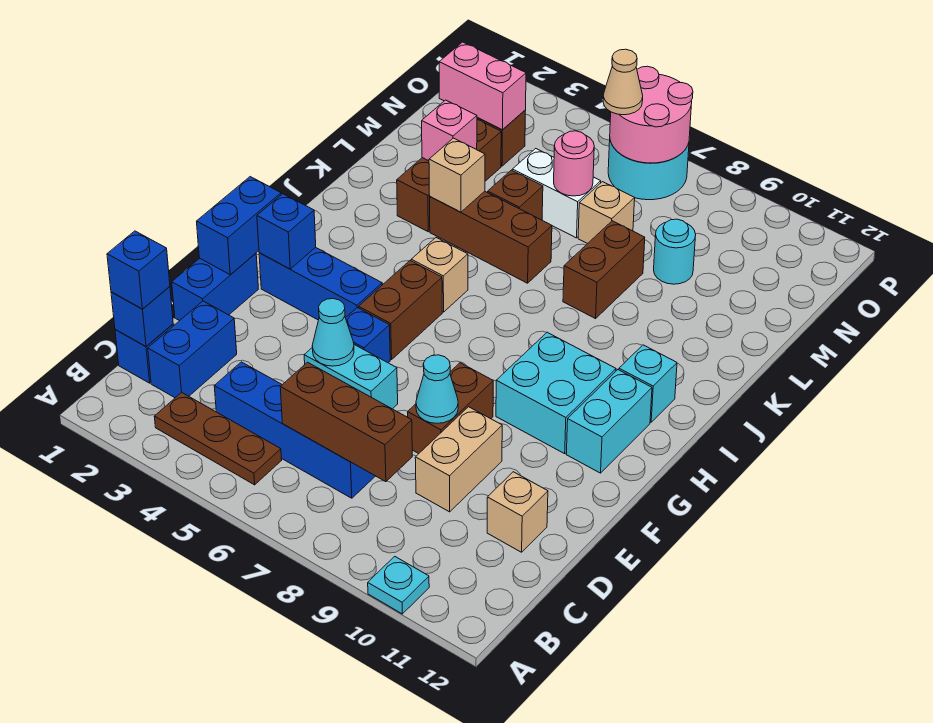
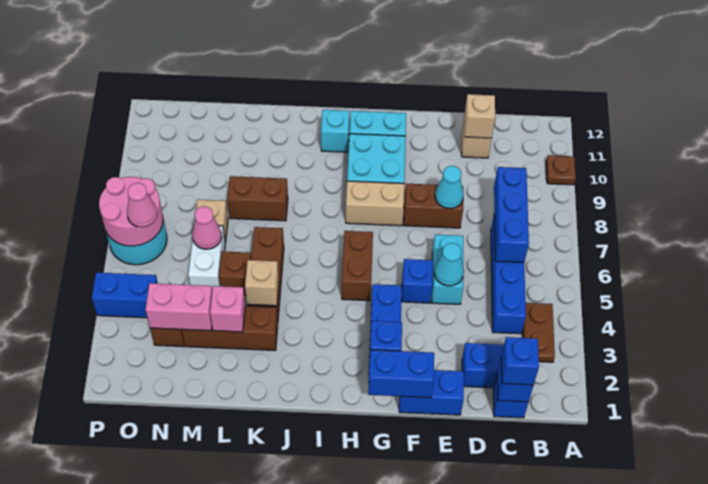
cyan 1x1 plate [368,556,429,614] -> brown 1x1 plate [546,155,576,185]
brown 1x3 plate [154,392,282,485] -> brown 1x2 plate [523,303,555,362]
brown 1x3 brick [280,362,412,482] -> blue 1x3 brick [494,167,529,263]
tan 1x2 brick [415,407,502,512] -> tan 1x2 brick moved to [346,181,404,226]
brown 1x2 brick [359,261,442,360] -> brown 1x2 brick turned to [342,231,373,301]
tan 1x1 brick [411,238,468,312] -> tan 1x1 brick moved to [464,94,495,138]
pink 1x1 round brick [554,131,594,196] -> pink 1x1 cone [192,206,222,249]
cyan 1x1 round brick [654,219,696,284] -> none
pink 1x2 brick [439,42,526,130] -> pink 1x2 brick turned to [146,283,212,331]
none -> blue 1x2 brick [92,272,158,318]
tan 1x1 cone [603,49,643,115] -> pink 1x1 cone [127,183,157,227]

